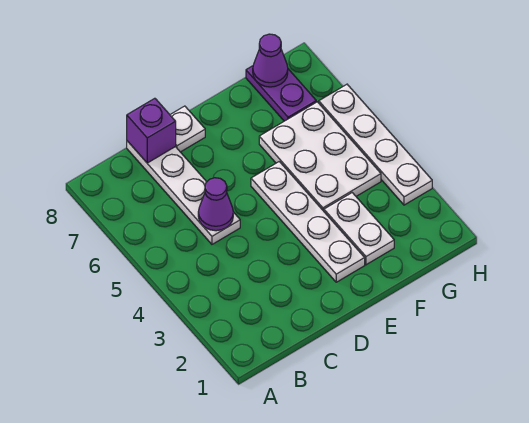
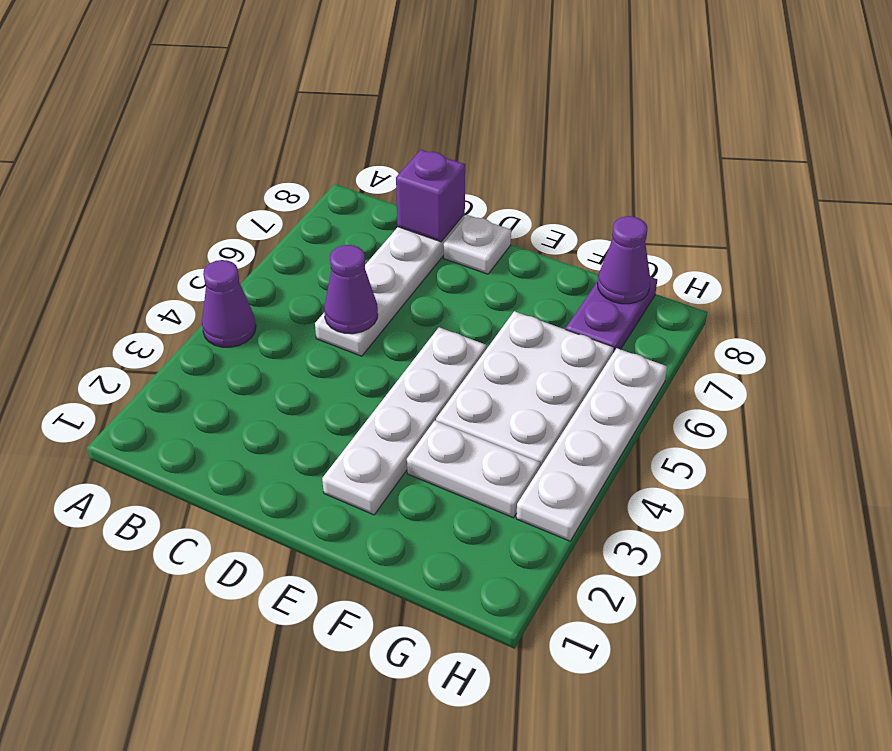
none -> purple 1x1 cone [202,260,256,347]
white 1x2 plate [324,193,394,265] -> white 1x2 plate turned to [407,421,540,518]

